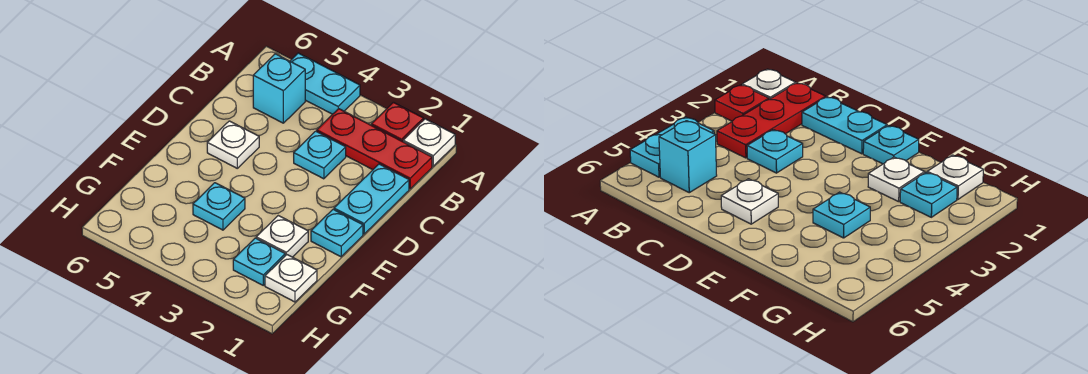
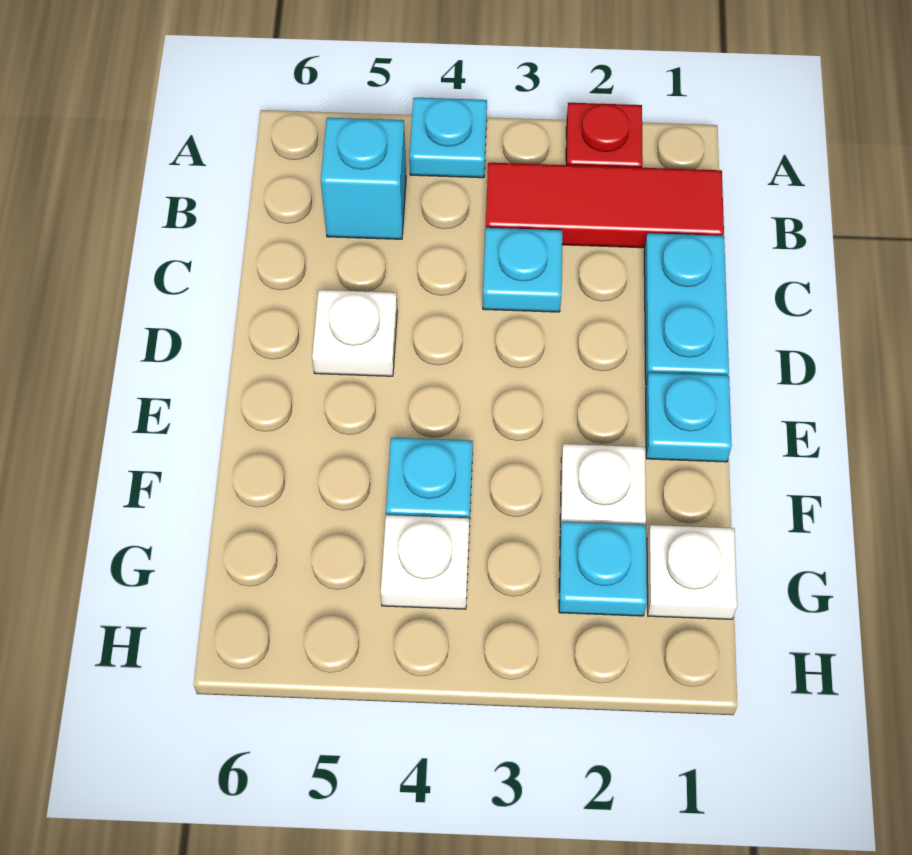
white 1x1 plate [403,119,455,166] -> white 1x1 plate moved to [381,515,469,609]
cyan 1x2 plate [290,53,360,114] -> cyan 1x1 plate [410,98,487,178]
red 1x3 plate [317,109,432,189] -> red 1x3 tile [486,163,724,248]

